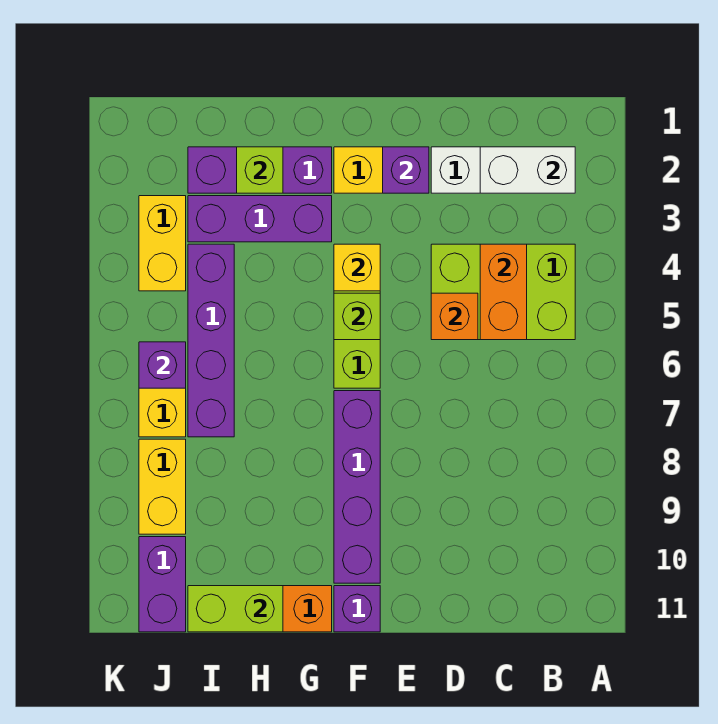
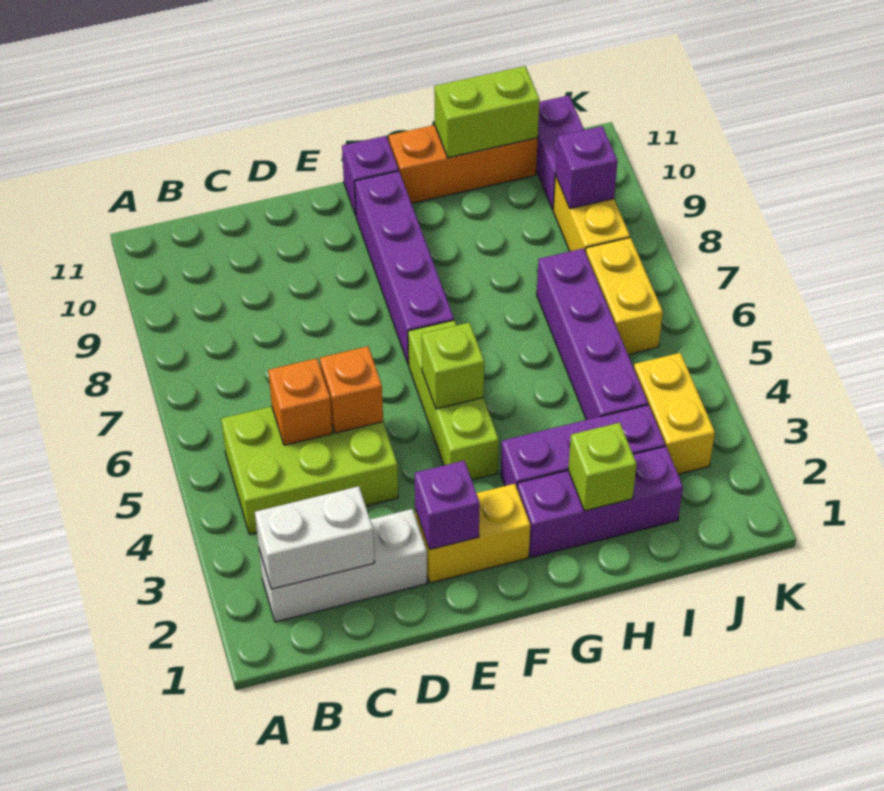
orange 1x2 brick [480,244,527,340] -> orange 1x1 brick [268,358,332,445]
yellow 1x1 brick [334,244,380,291] -> none
purple 1x1 brick [139,342,186,388] -> purple 1x1 brick moved to [555,126,618,209]

